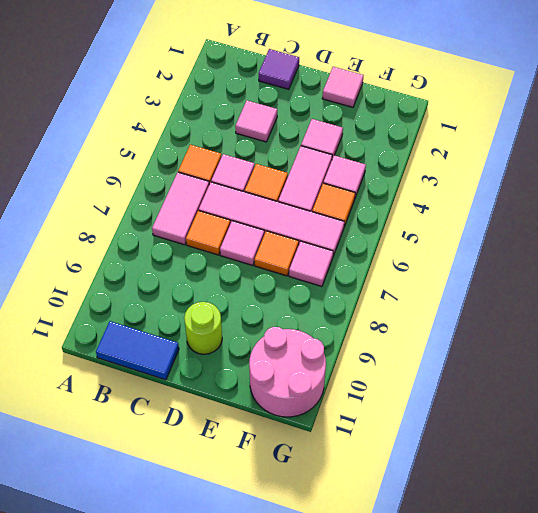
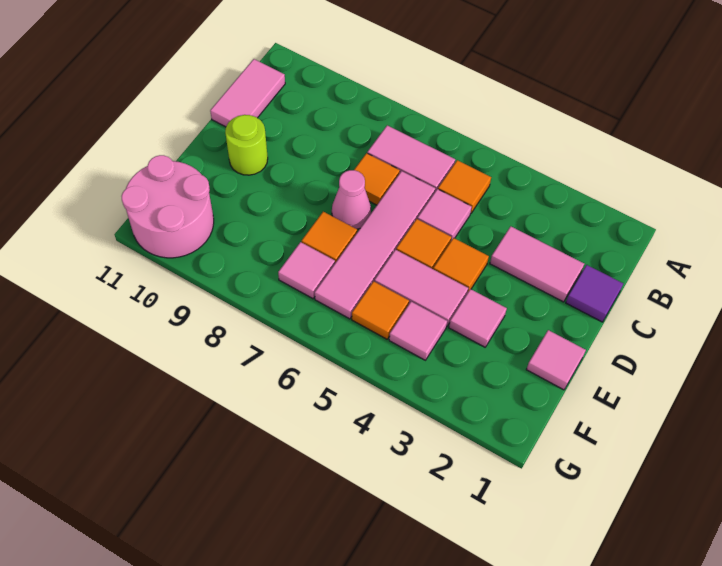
blue 1x2 tile [96,321,179,380] -> pink 1x2 tile [210,59,285,127]
pink 1x1 tile [235,101,277,142] -> pink 1x2 tile [490,226,584,302]
none -> orange 1x1 tile [433,238,489,292]
pink 1x1 tile [220,221,264,266] -> pink 1x1 cone [332,170,371,229]

